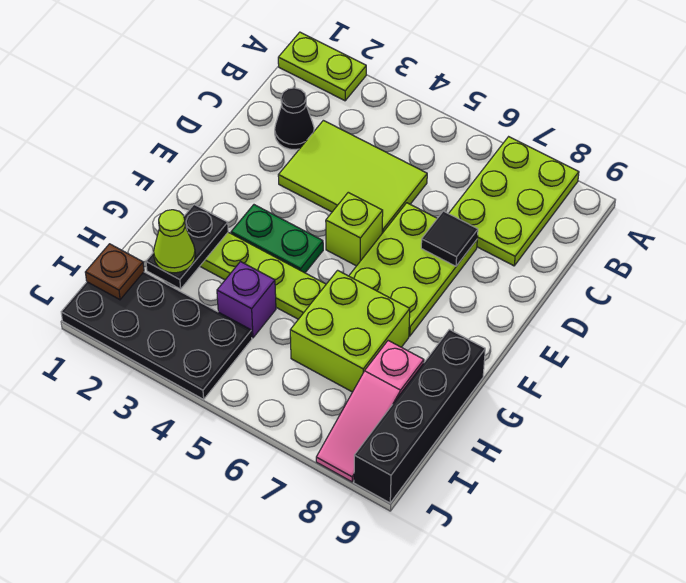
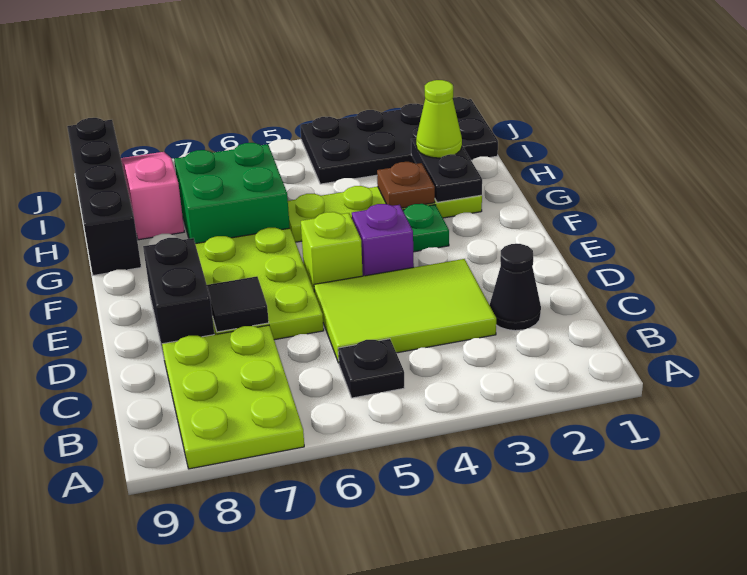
lime 1x2 plate [278,32,366,101] -> none
none -> black 1x1 plate [338,339,404,398]
none -> black 1x2 brick [143,238,214,356]
lime 2x2 brick [290,270,410,392] -> green 2x2 brick [174,143,290,244]
purple 1x1 brick [217,262,276,338] -> purple 1x1 brick moved to [352,204,414,276]
brown 1x1 plate [85,244,144,300] -> brown 1x1 plate moved to [377,162,435,208]

